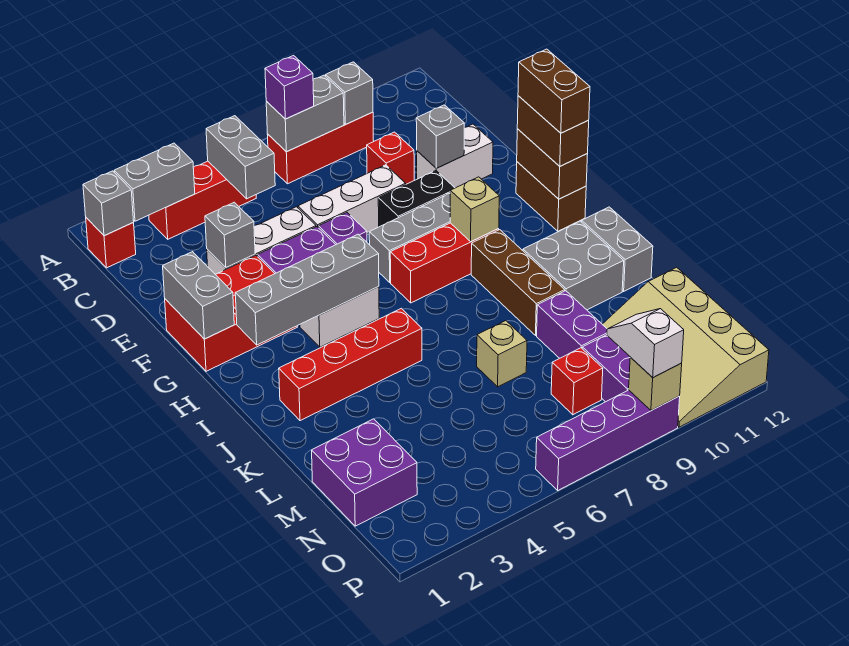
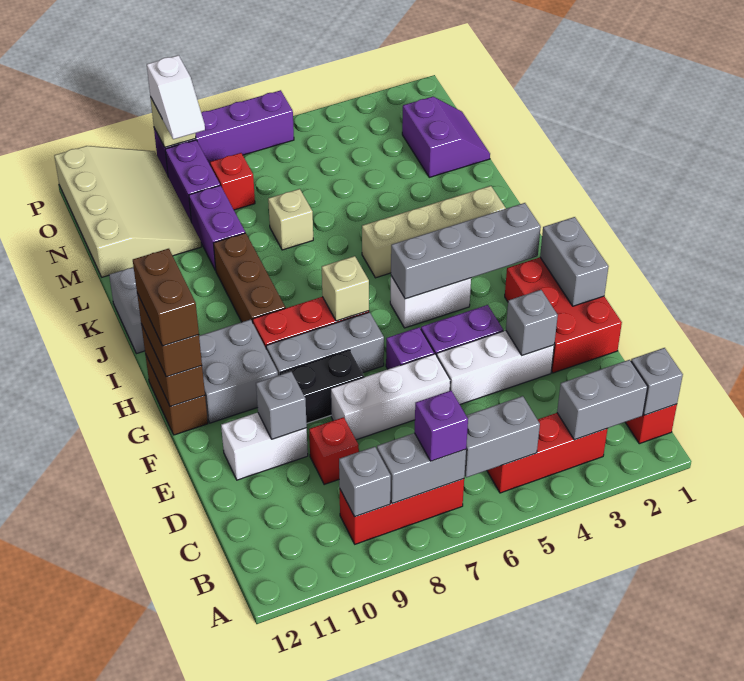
grey 1x2 brick [206,116,275,199] -> grey 1x2 brick turned to [465,396,540,478]
red 2x3 brick [165,256,297,371] -> red 2x3 brick turned to [505,257,622,373]
tan 1x1 brick [450,177,499,242] -> tan 1x1 brick moved to [322,256,369,321]
red 1x4 brick [279,308,422,421] -> tan 1x4 brick [362,186,506,278]
grey 2x2 brick [523,221,624,310] -> grey 2x2 brick moved to [199,319,278,423]
purple 2x2 brick [312,419,417,526] -> purple 2x2 slope [402,97,490,177]

